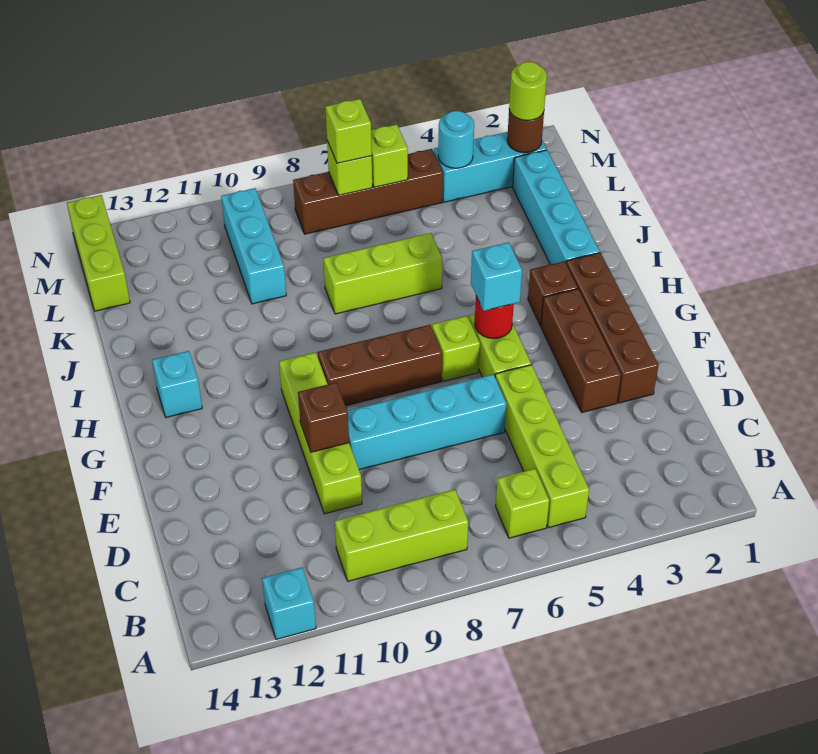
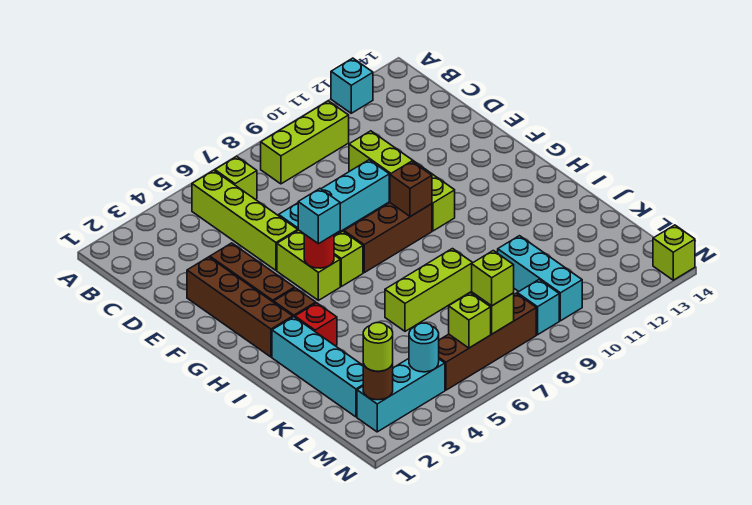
brown 1x1 brick [298,383,349,452] -> brown 1x1 brick moved to [390,161,432,217]
cyan 1x1 brick [152,351,202,417] -> cyan 1x1 brick moved to [517,280,559,335]
none -> red 1x1 brick [295,303,337,346]
lime 1x3 brick [67,195,130,311] -> lime 1x1 brick [653,225,695,280]

